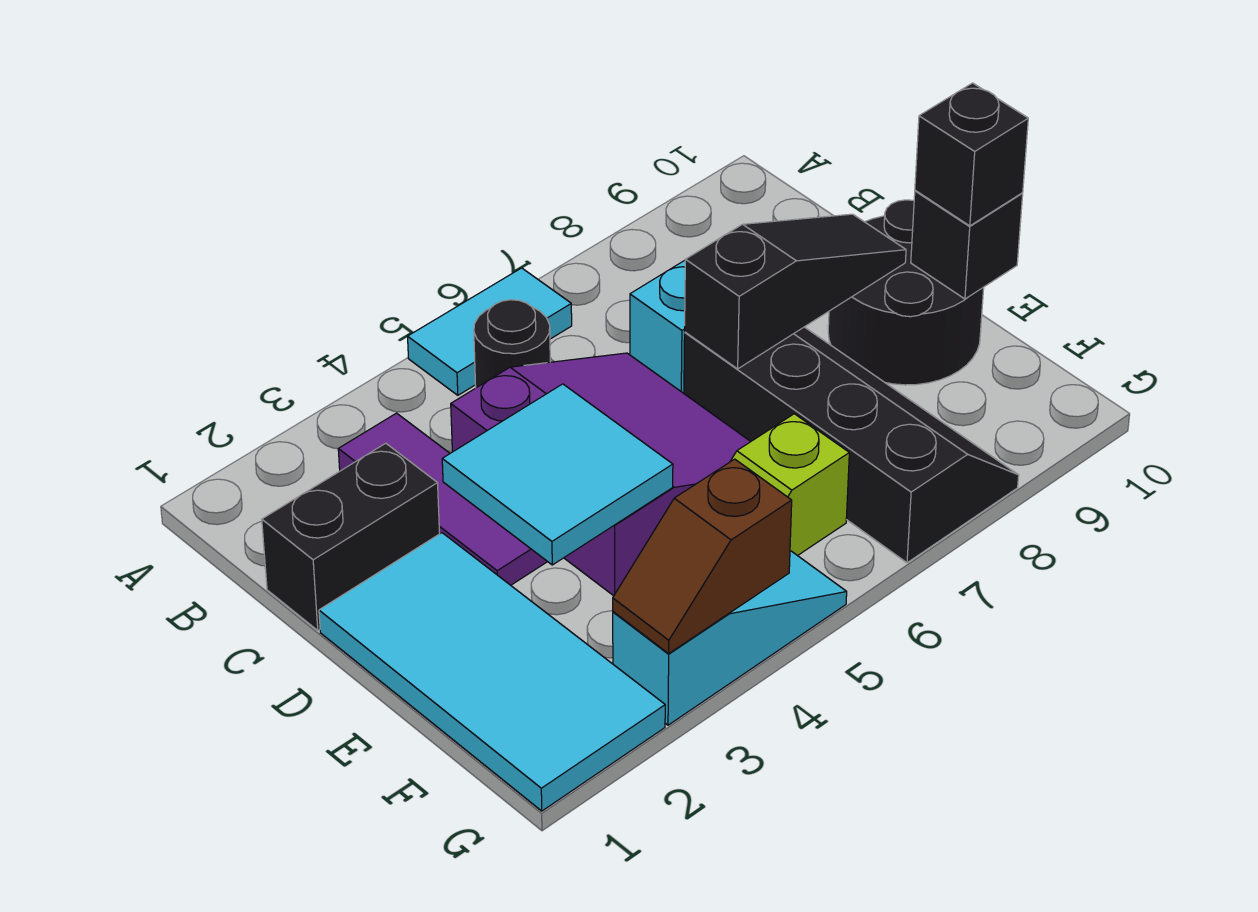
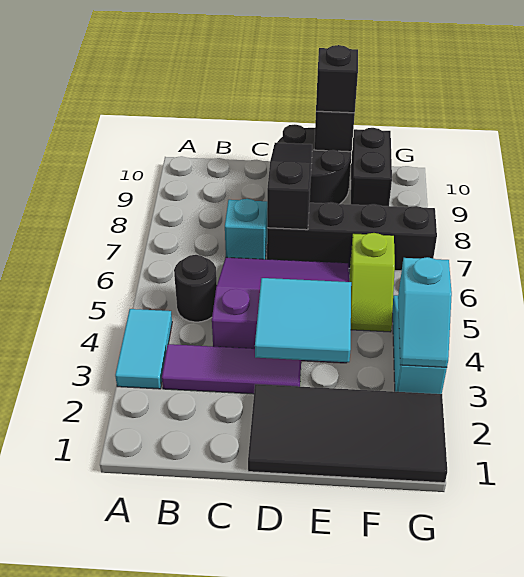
cyan 1x2 tile [408,268,572,395] -> cyan 1x2 tile moved to [115,309,172,389]
black 1x2 brick [262,443,440,630] -> black 1x2 brick moved to [351,128,392,206]
cyan 2x4 tile [319,533,665,811] -> black 2x4 tile [248,384,447,483]
brown 1x2 slope [613,459,792,653] -> cyan 1x2 slope [398,257,452,367]

